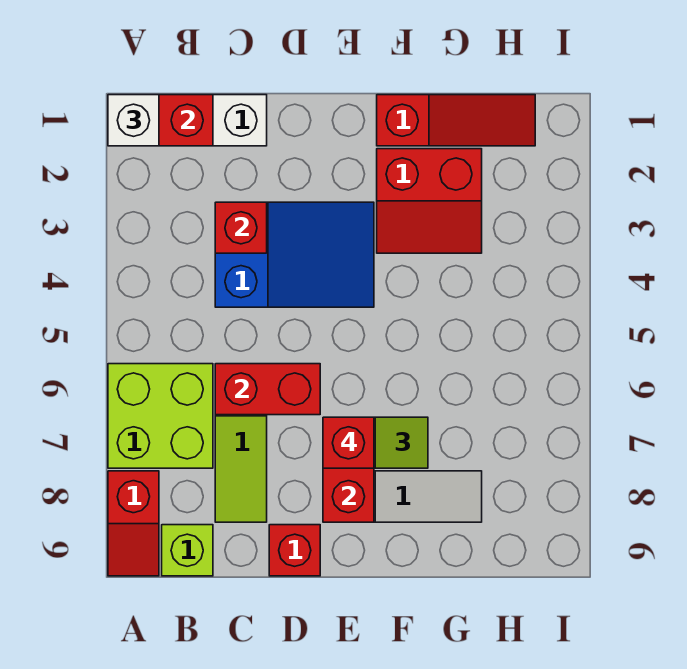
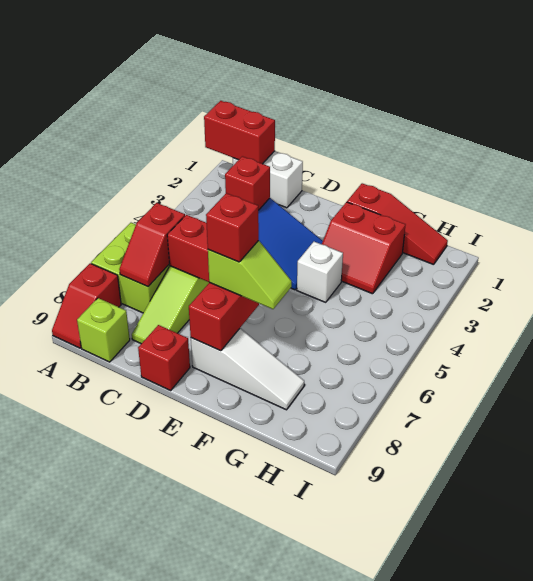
white 1x1 brick [108,95,159,146] -> white 1x1 brick moved to [297,242,343,302]
none -> red 1x2 slope [119,203,185,287]

